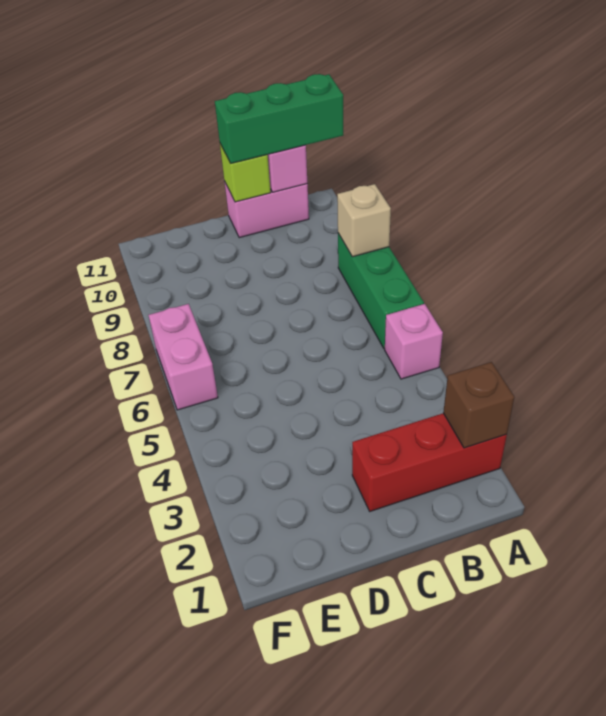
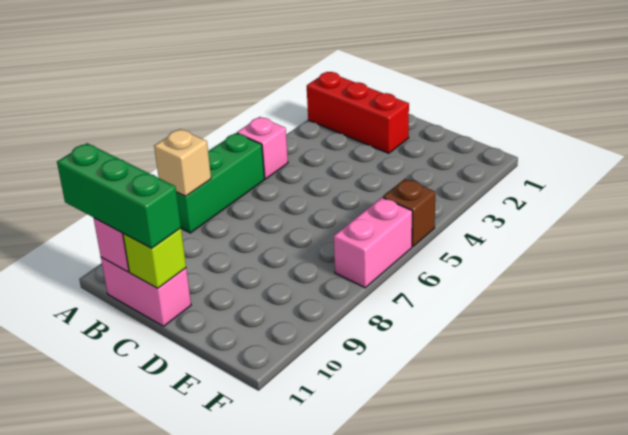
brown 1x1 brick [443,362,514,448] -> brown 1x1 brick moved to [383,179,435,247]

